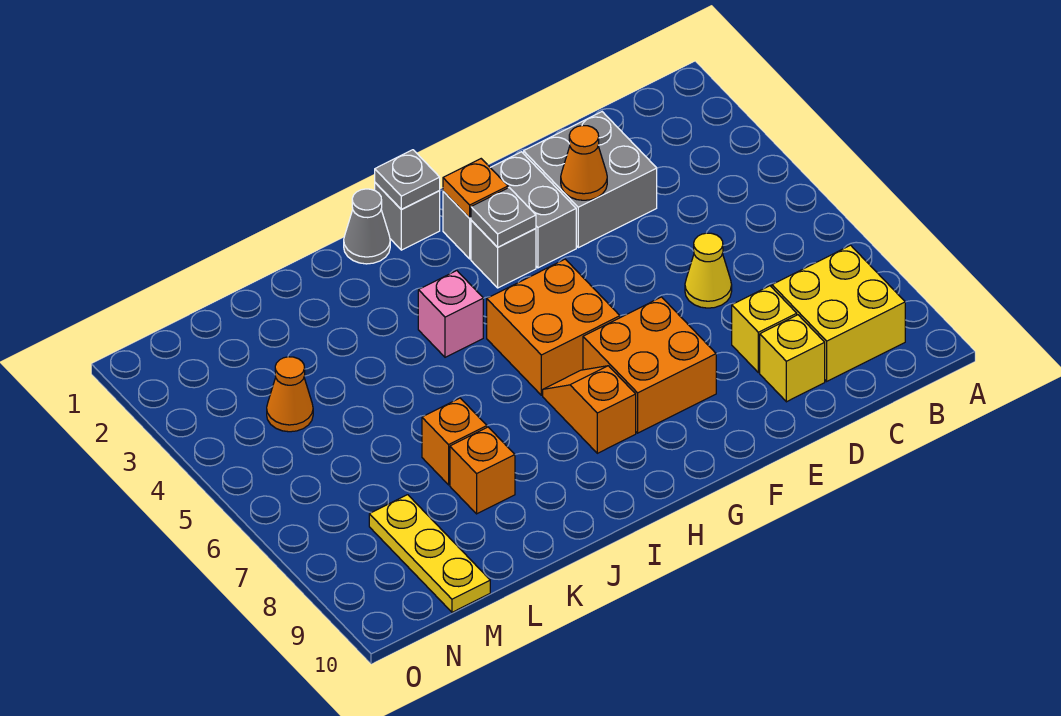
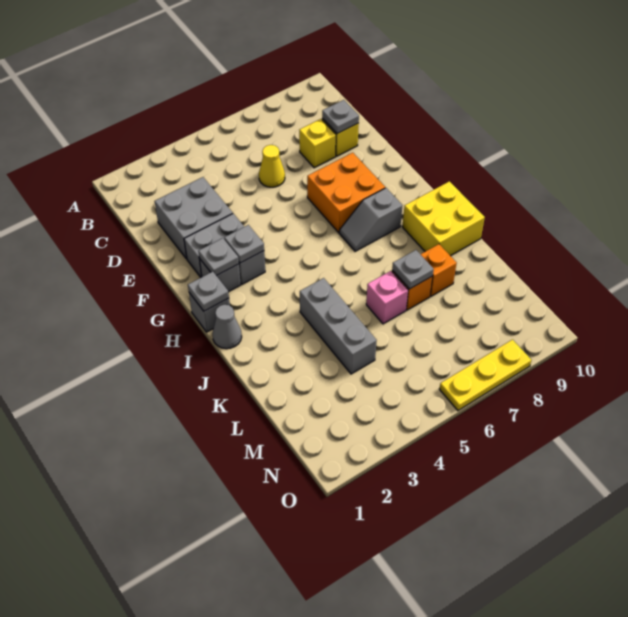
yellow 2x2 brick [772,245,905,381] -> yellow 2x2 brick moved to [402,181,485,256]
none -> grey 1x1 plate [322,100,359,134]
orange 1x1 cone [561,126,607,200] -> none
orange 1x1 plate [443,159,508,218] -> grey 1x1 plate [198,238,239,276]
orange 2x2 brick [487,259,620,395] -> none
orange 1x2 slope [543,366,636,453] -> grey 1x2 slope [339,188,403,251]
pink 1x1 brick [418,271,483,357] -> pink 1x1 brick moved to [366,271,408,324]
none -> grey 1x3 brick [300,278,377,374]
none -> grey 1x1 plate [392,250,434,289]
orange 1x1 cone [267,357,313,432] -> none
yellow 1x3 plate [369,495,490,612] -> yellow 1x3 plate moved to [439,340,531,411]

